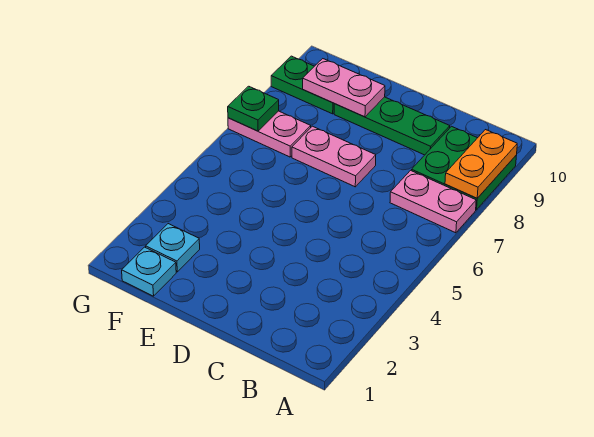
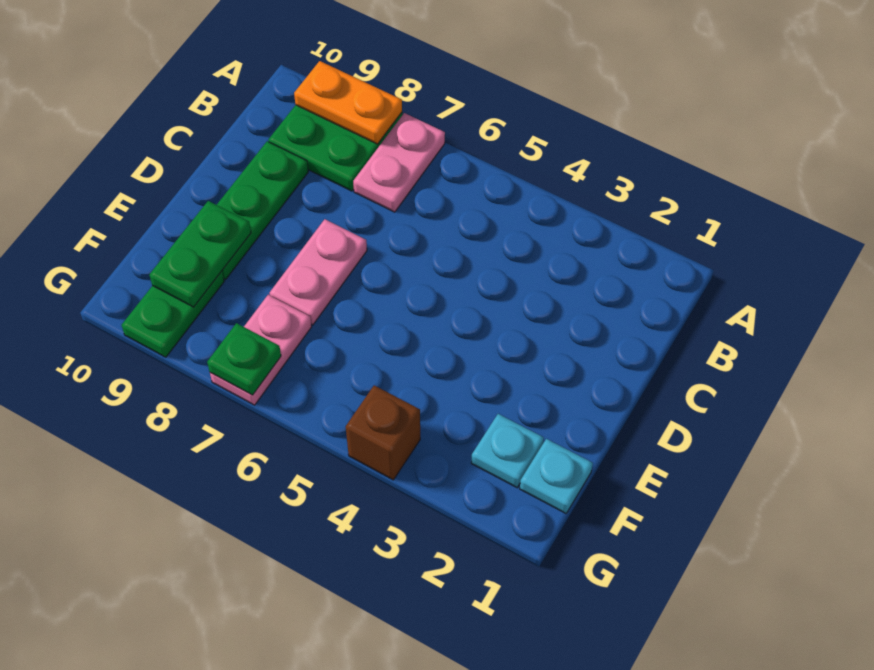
pink 1x2 plate [303,59,385,117] -> green 1x2 plate [149,201,251,307]
none -> brown 1x1 brick [346,386,420,480]

